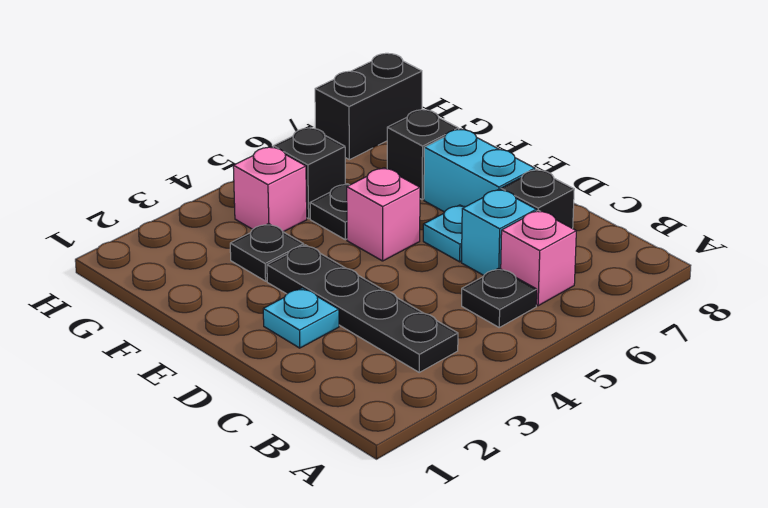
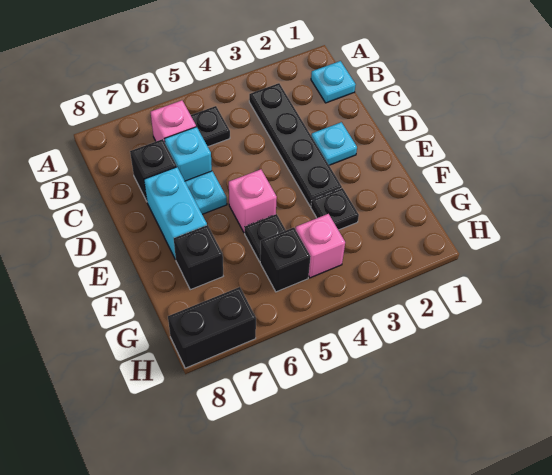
none -> cyan 1x1 plate [311,61,356,103]

